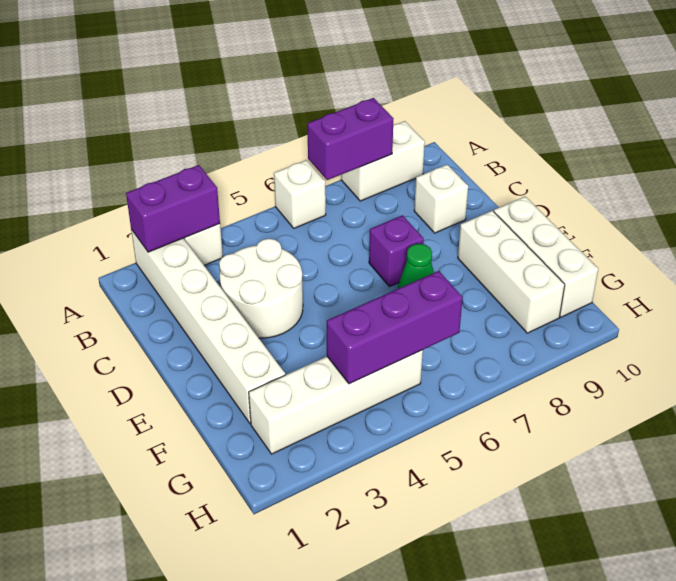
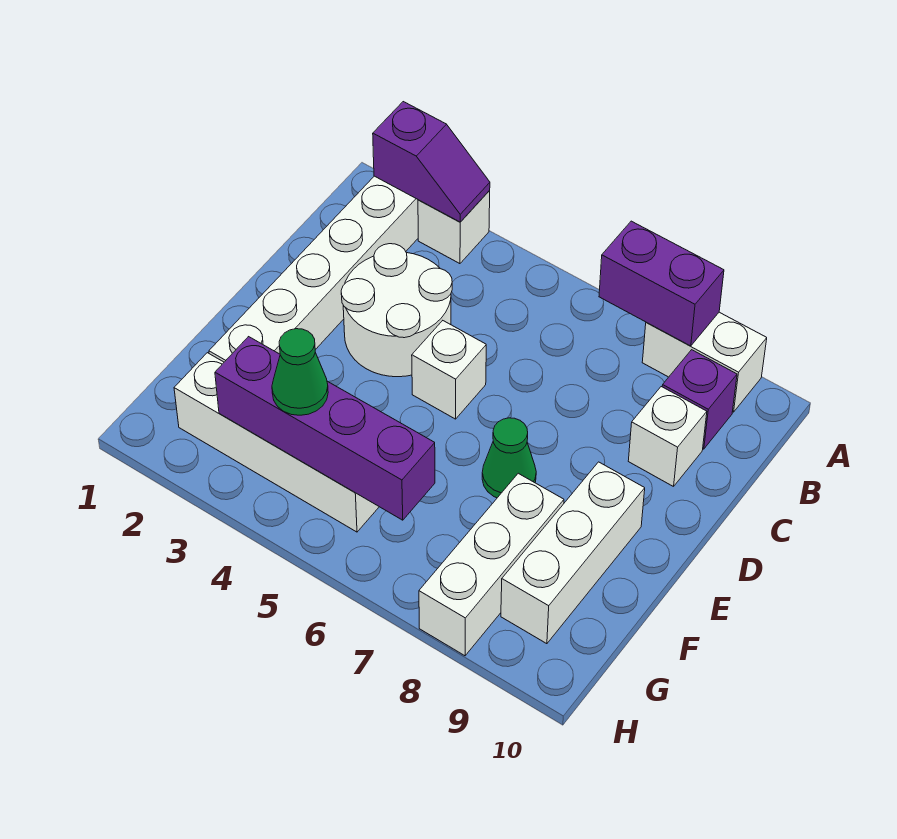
purple 1x2 brick [126,165,220,252] -> purple 1x2 slope [373,102,490,222]
white 1x1 brick [274,160,326,228] -> white 1x1 brick moved to [412,321,486,419]
purple 1x1 brick [369,215,424,287] -> purple 1x1 brick moved to [662,350,737,449]
white 1x3 brick [494,197,598,317] -> white 1x3 brick moved to [419,473,564,656]
purple 1x3 brick [327,271,463,384] -> purple 1x4 brick [215,337,435,520]
none -> green 1x1 cone [272,329,328,415]

